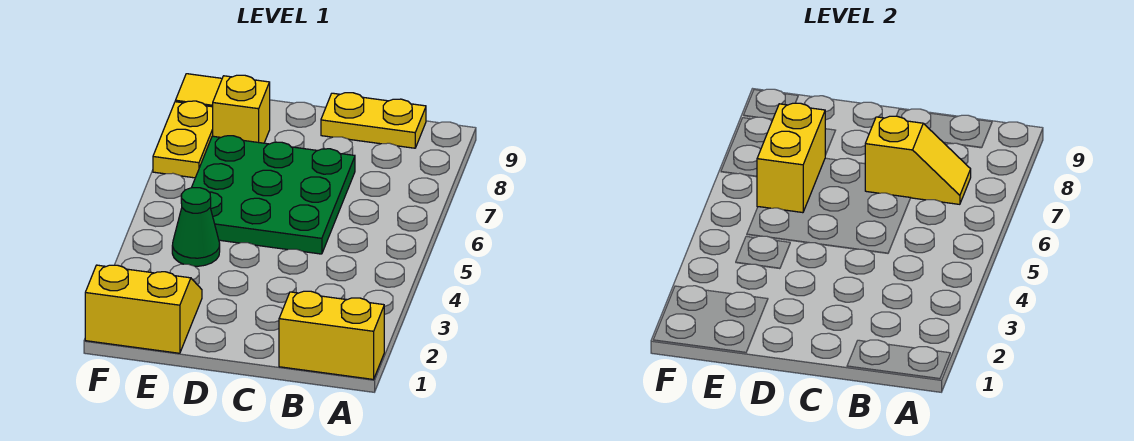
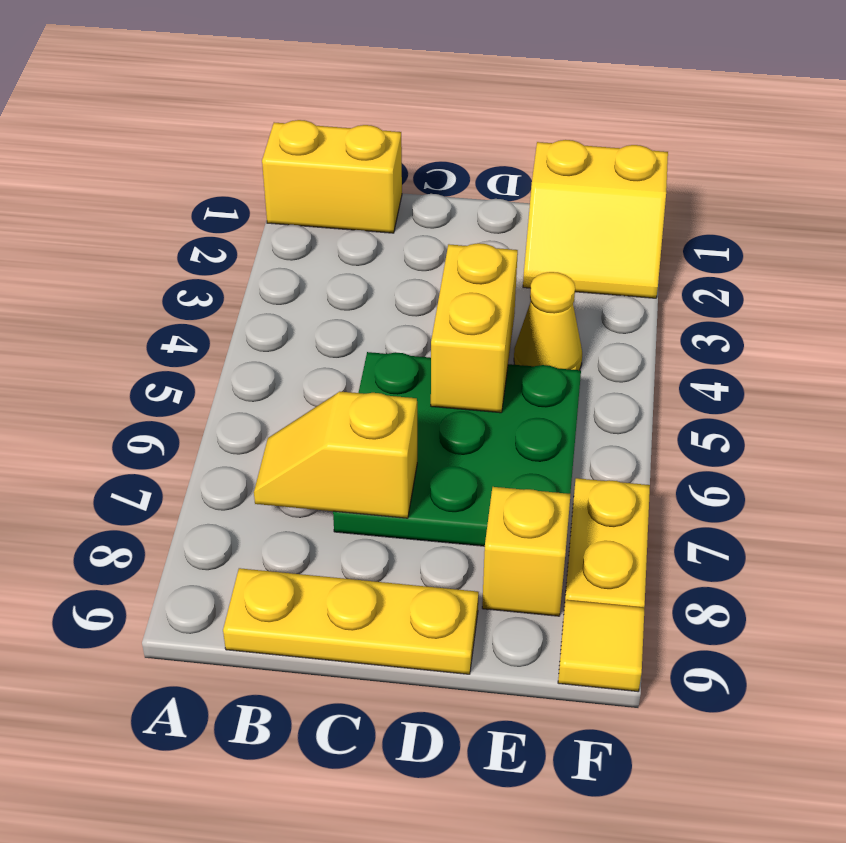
yellow 1x2 plate [321,93,426,148] -> yellow 1x3 plate [223,568,479,674]
green 1x1 cone [172,188,220,266] -> yellow 1x1 cone [514,272,582,370]
yellow 1x2 brick [757,103,825,213] -> yellow 1x2 brick moved to [431,243,518,413]

